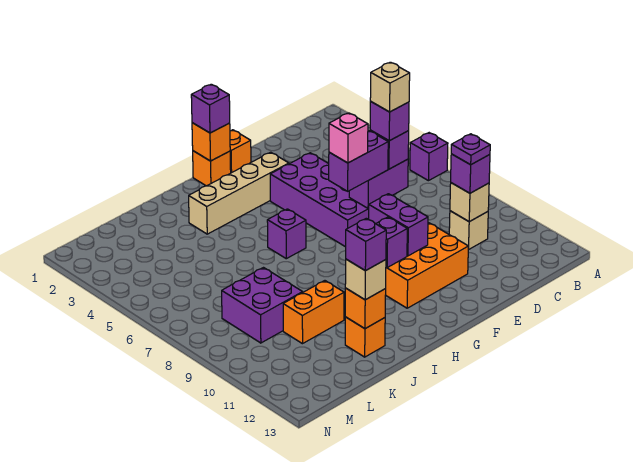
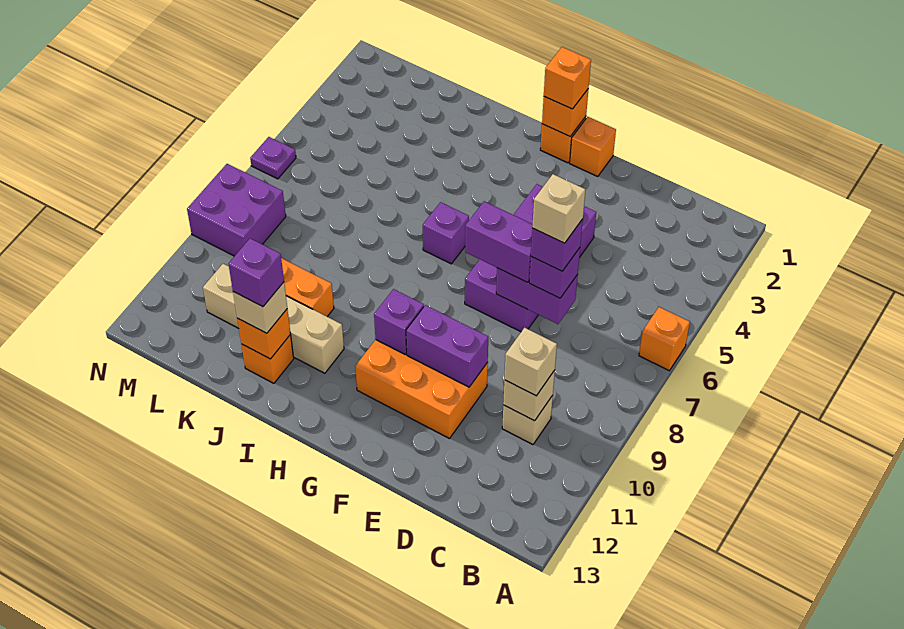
purple 1x1 brick [410,133,448,181] -> orange 1x1 brick [639,307,690,371]
purple 1x1 brick [451,154,490,193] -> tan 1x1 brick [504,328,557,396]
purple 1x1 plate [451,134,490,165] -> purple 1x1 plate moved to [250,137,296,179]
tan 1x4 brick [189,152,289,234] -> tan 1x4 brick moved to [203,264,344,373]
pink 1x1 brick [329,113,368,163] -> none
purple 1x2 brick [368,194,428,256] -> purple 1x2 brick turned to [406,305,488,387]
purple 1x1 brick [191,84,230,133] -> orange 1x1 brick [544,47,591,109]
purple 2x2 brick [222,268,303,343] -> purple 2x2 brick moved to [187,164,286,256]

